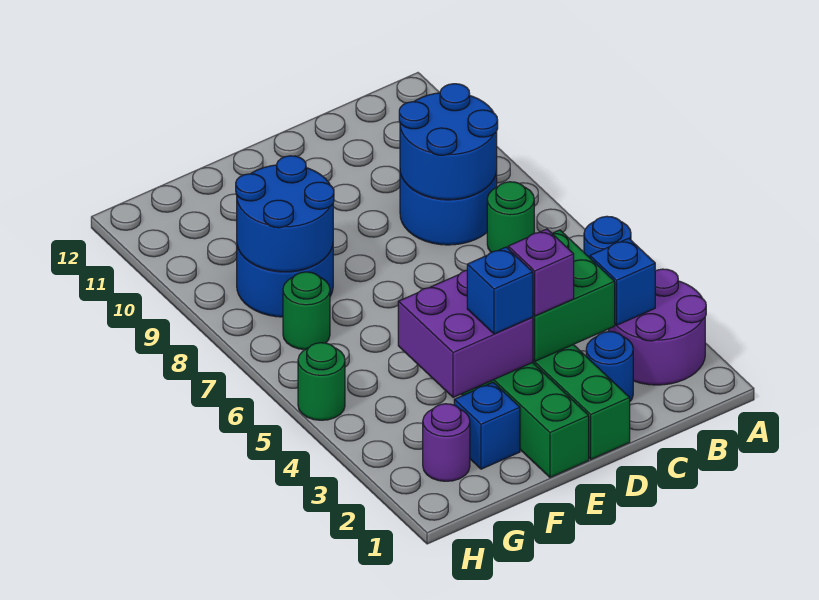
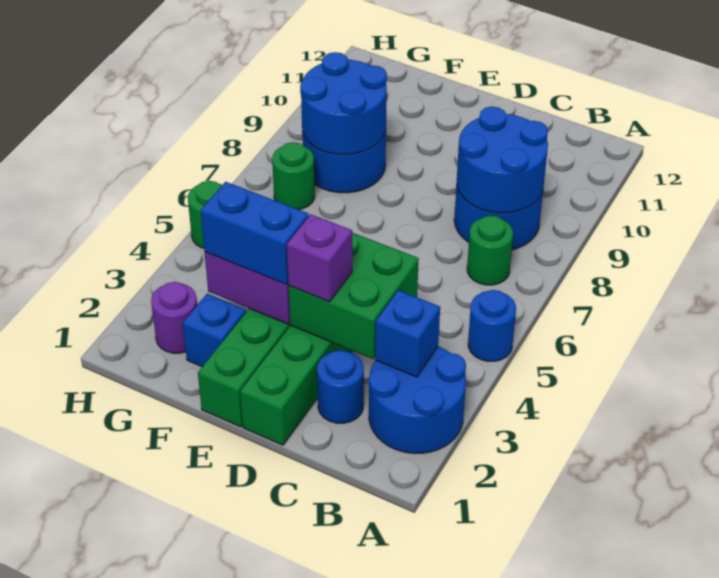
purple 2x2 round brick [609,269,706,385] -> blue 2x2 round brick [369,346,466,453]
blue 1x1 brick [467,247,533,334] -> blue 1x2 brick [201,182,309,284]

